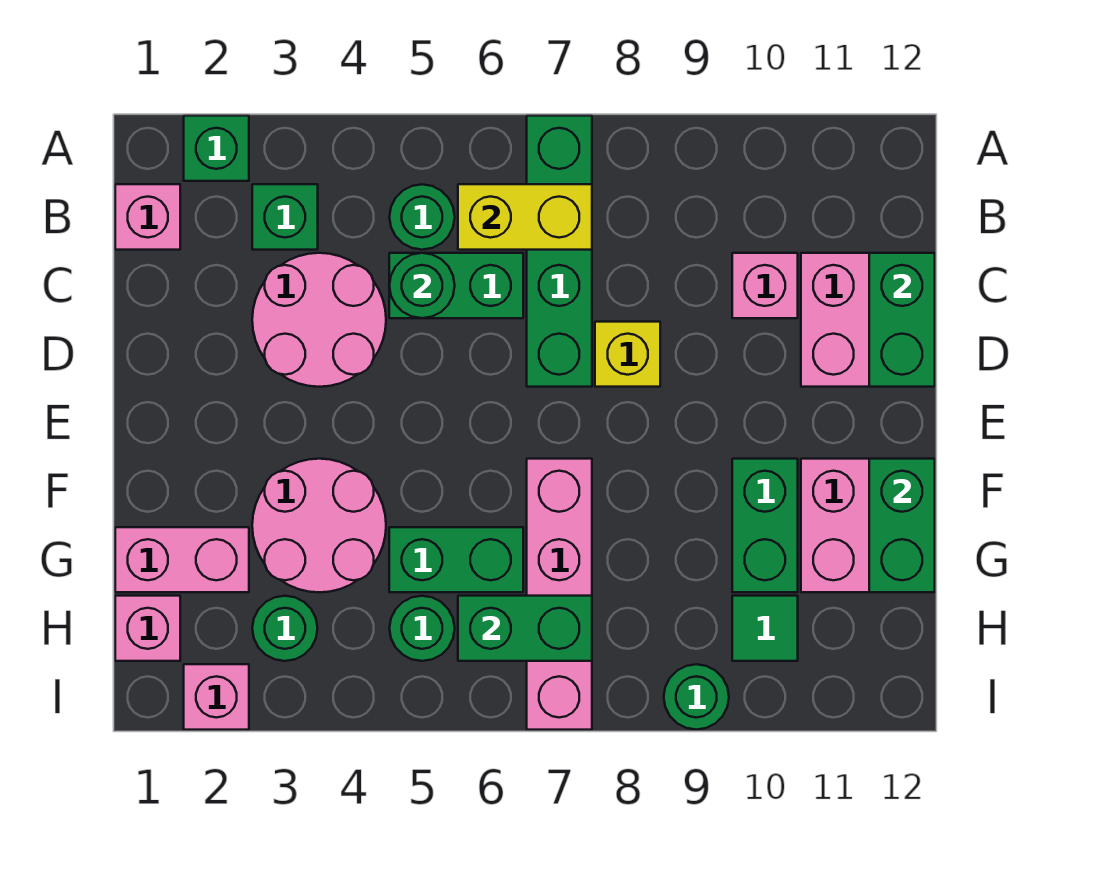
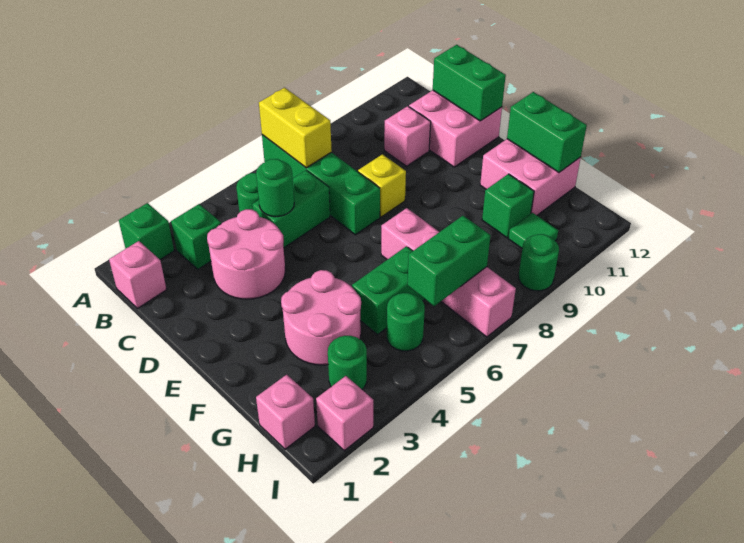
yellow 1x2 brick [458,184,592,250] -> yellow 1x2 brick turned to [259,88,332,168]
green 1x2 brick [732,459,798,592] -> green 1x1 brick [482,174,534,238]
pink 1x2 brick [115,527,249,592] -> none

